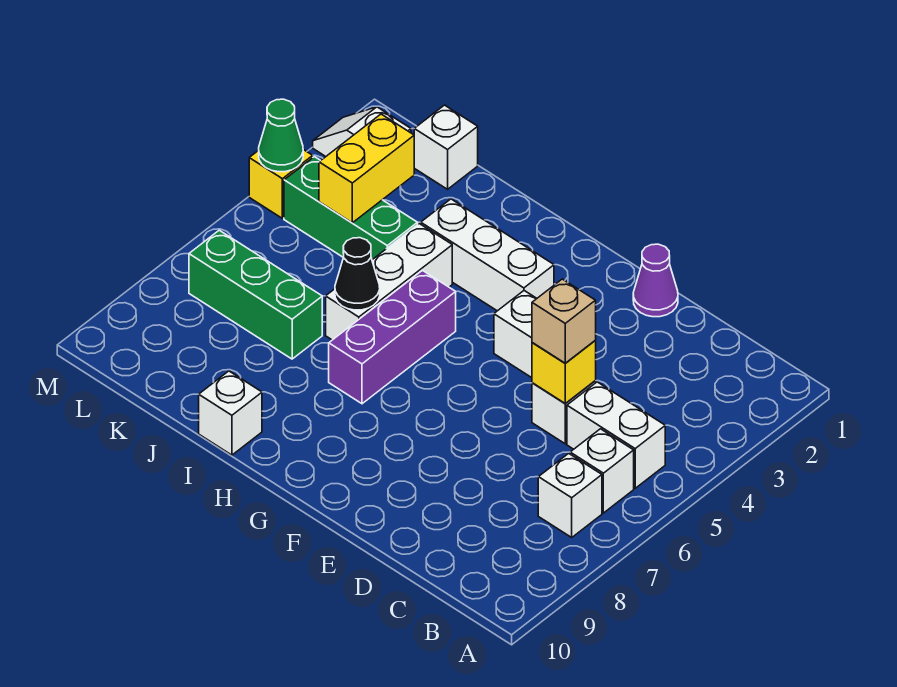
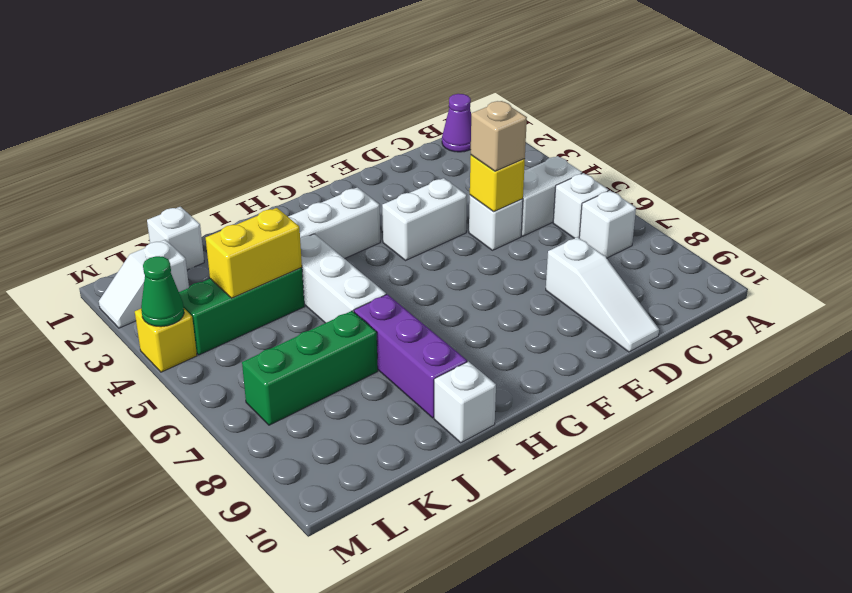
none -> white 1x3 slope [546,237,659,352]
purple 1x1 cone [633,244,678,317] -> purple 1x1 cone moved to [442,94,471,152]
purple 1x3 brick [329,270,456,404] -> purple 1x3 brick moved to [354,294,467,418]
black 1x1 cone [335,238,380,310] -> none
yellow 1x2 brick [319,114,414,223] -> yellow 1x2 brick turned to [206,208,302,298]

